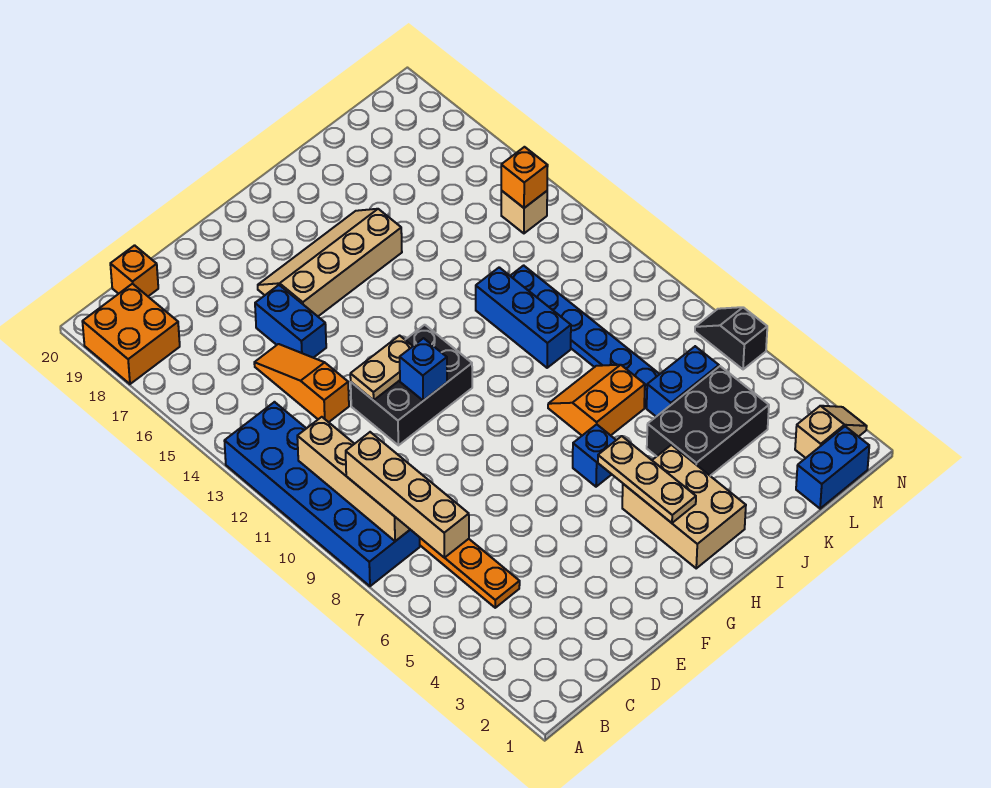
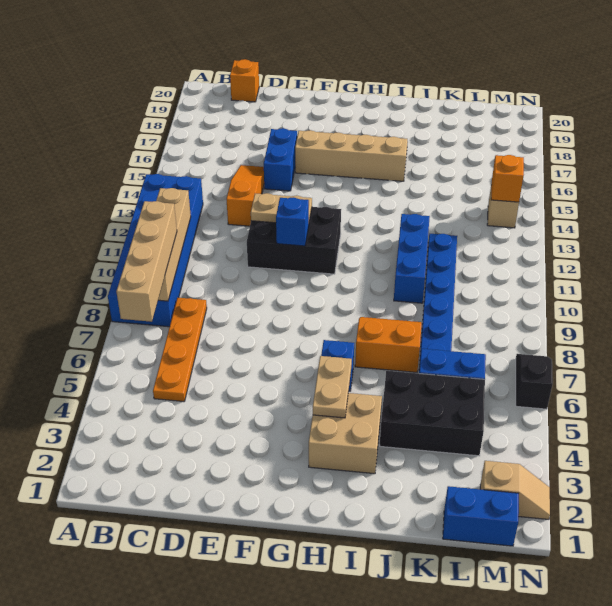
orange 2x2 brick [82,284,180,384] -> none
tan 2x3 brick [622,445,746,568] -> tan 2x2 brick [309,393,382,474]
tan 1x3 plate [598,436,696,523] -> tan 1x2 plate [313,356,352,418]

